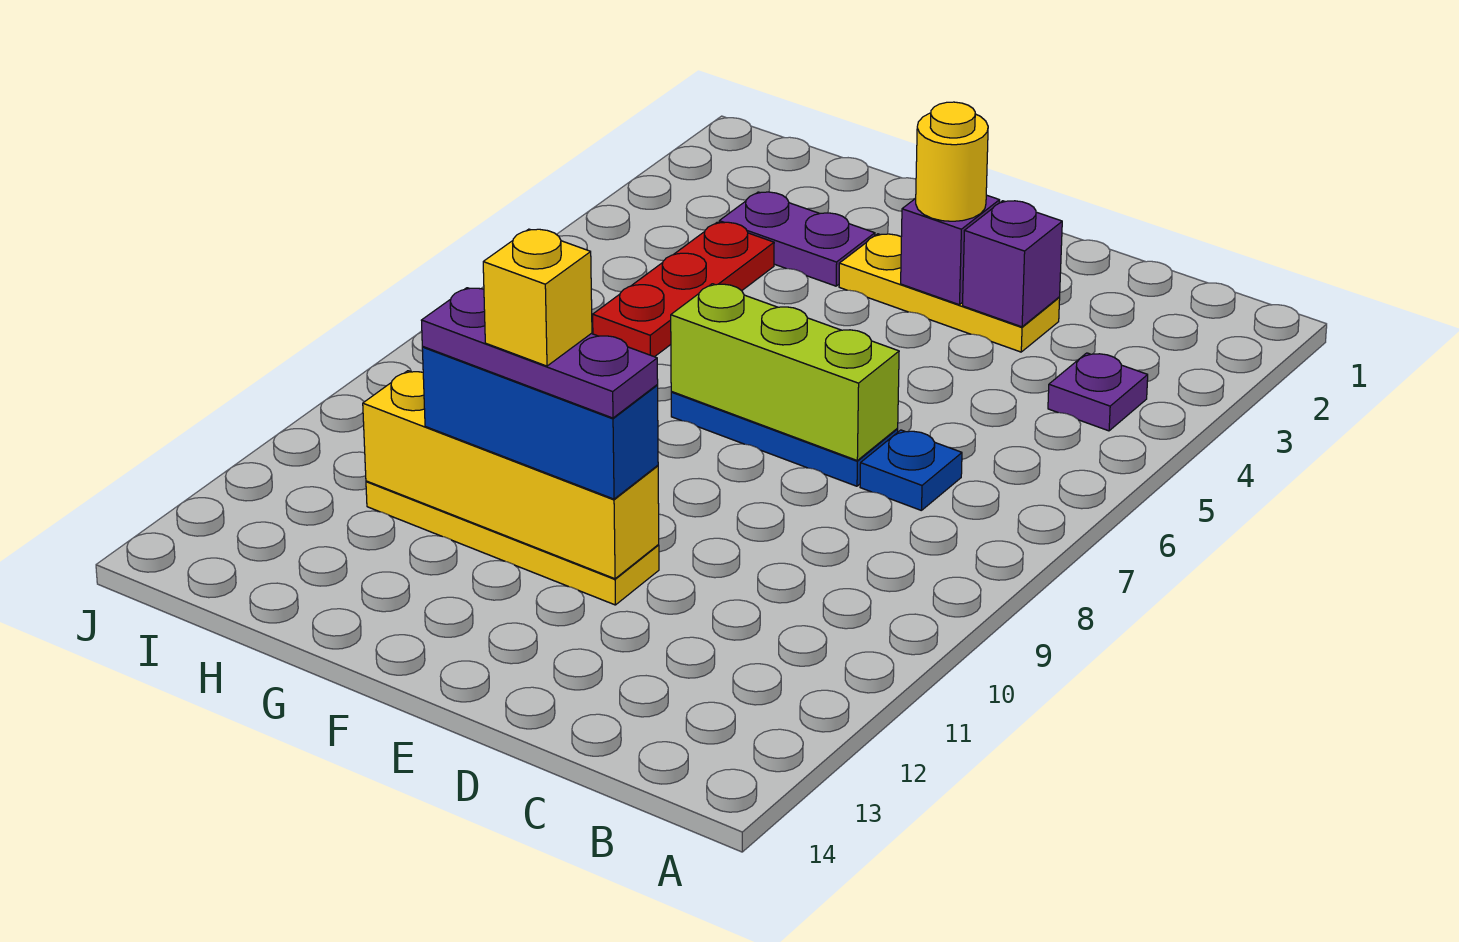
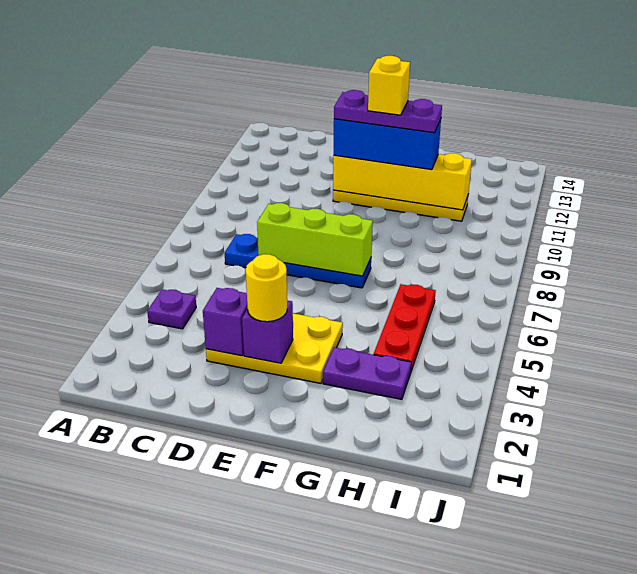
yellow 1x3 plate [839,234,1060,352] -> yellow 2x3 plate [206,313,343,383]

